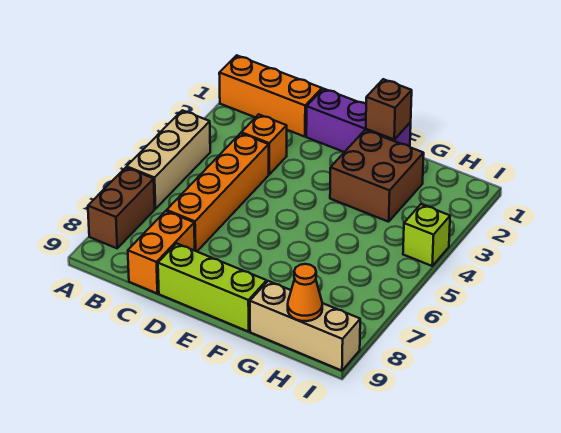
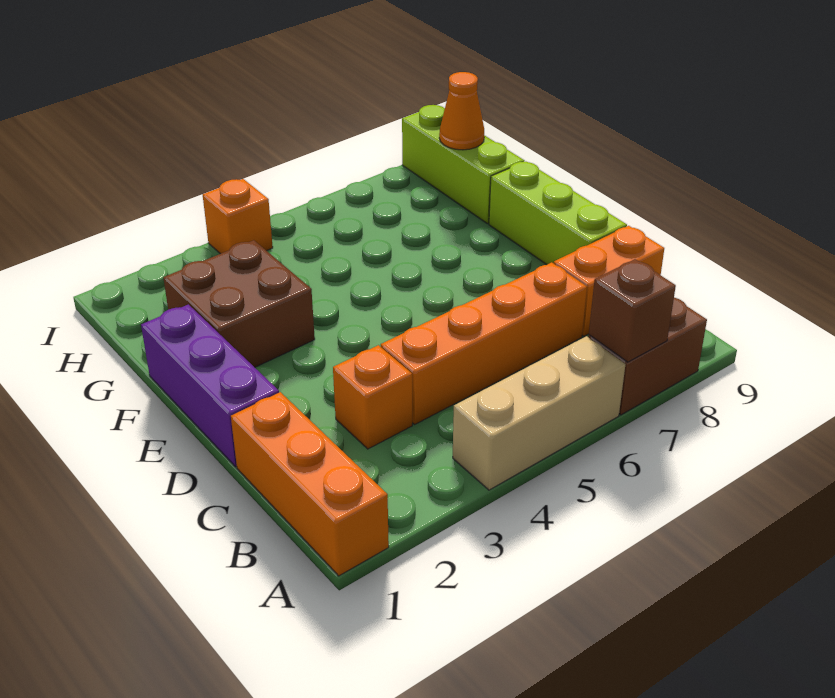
brown 1x1 brick [366,79,412,139] -> brown 1x1 brick moved to [589,259,676,362]
tan 1x3 brick [250,281,360,371] -> lime 1x3 brick [402,105,524,224]
lime 1x1 brick [403,204,450,266] -> orange 1x1 brick [203,179,273,254]

